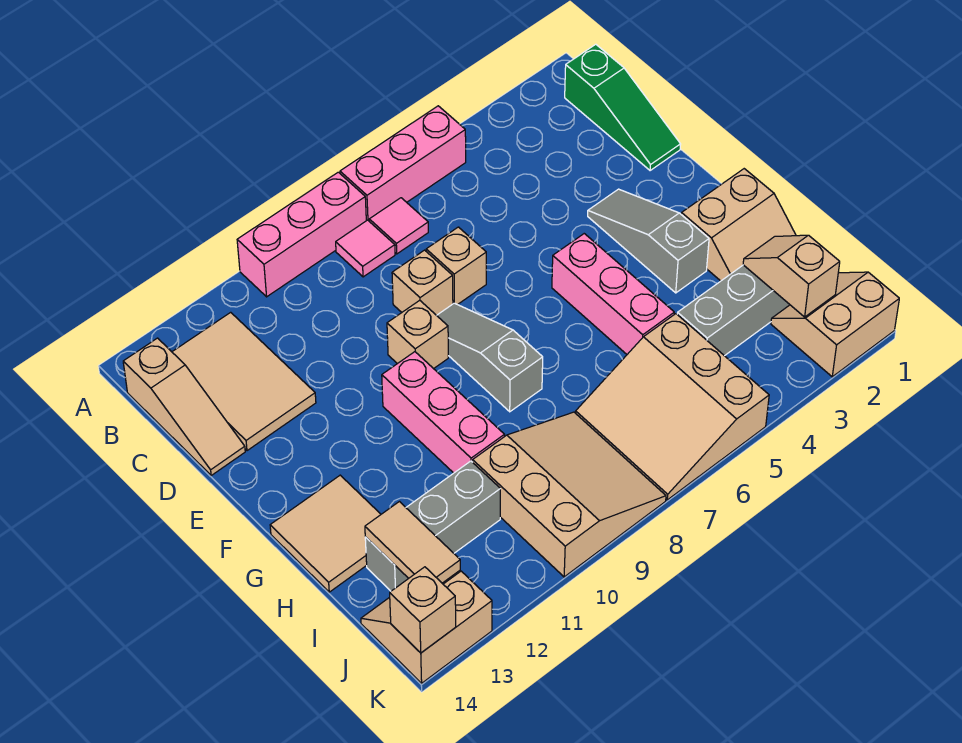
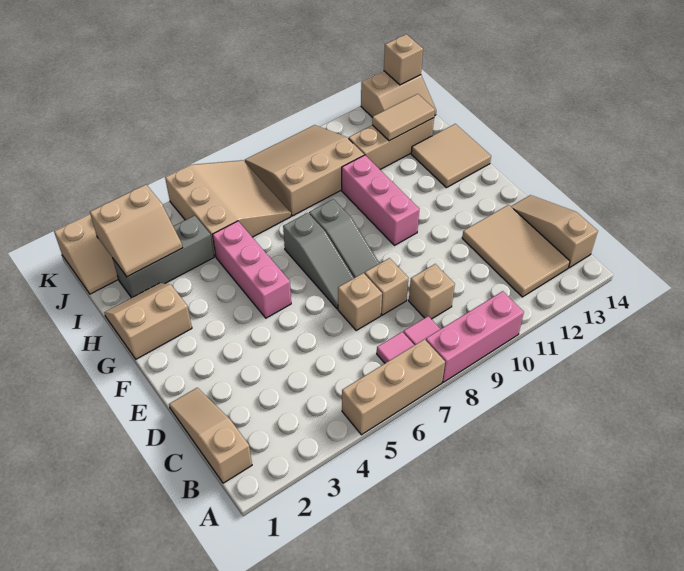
pink 1x3 brick [340,106,466,221] -> tan 1x3 brick [342,339,445,435]
green 1x3 slope [565,44,681,171] -> tan 1x3 slope [169,388,252,483]
grey 1x3 slope [588,189,709,293] -> grey 1x3 slope moved to [283,213,354,309]
tan 1x1 brick [387,300,448,369] -> tan 1x1 brick moved to [409,264,455,319]
tan 1x2 slope [743,235,840,317] -> tan 2x2 slope [90,185,182,277]
tan 3x3 slope [473,412,666,577] -> tan 3x3 slope turned to [245,125,364,216]
grey 1x3 brick [365,461,500,591] -> tan 1x3 brick [349,118,434,169]
tan 1x2 tile [365,502,460,583] -> tan 1x2 tile turned to [372,94,435,141]

